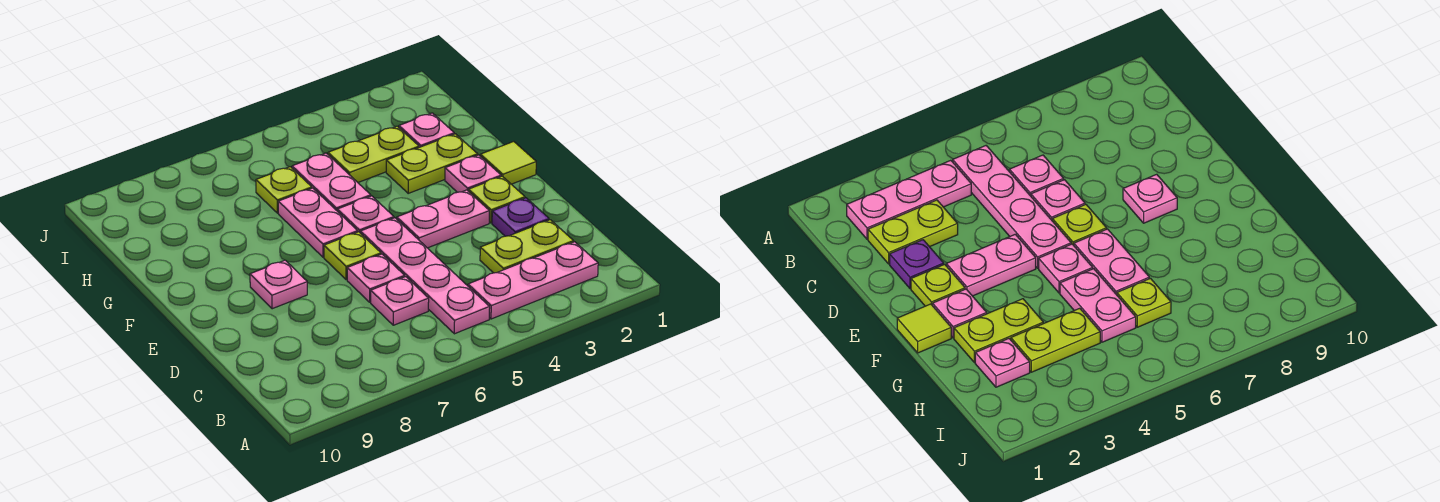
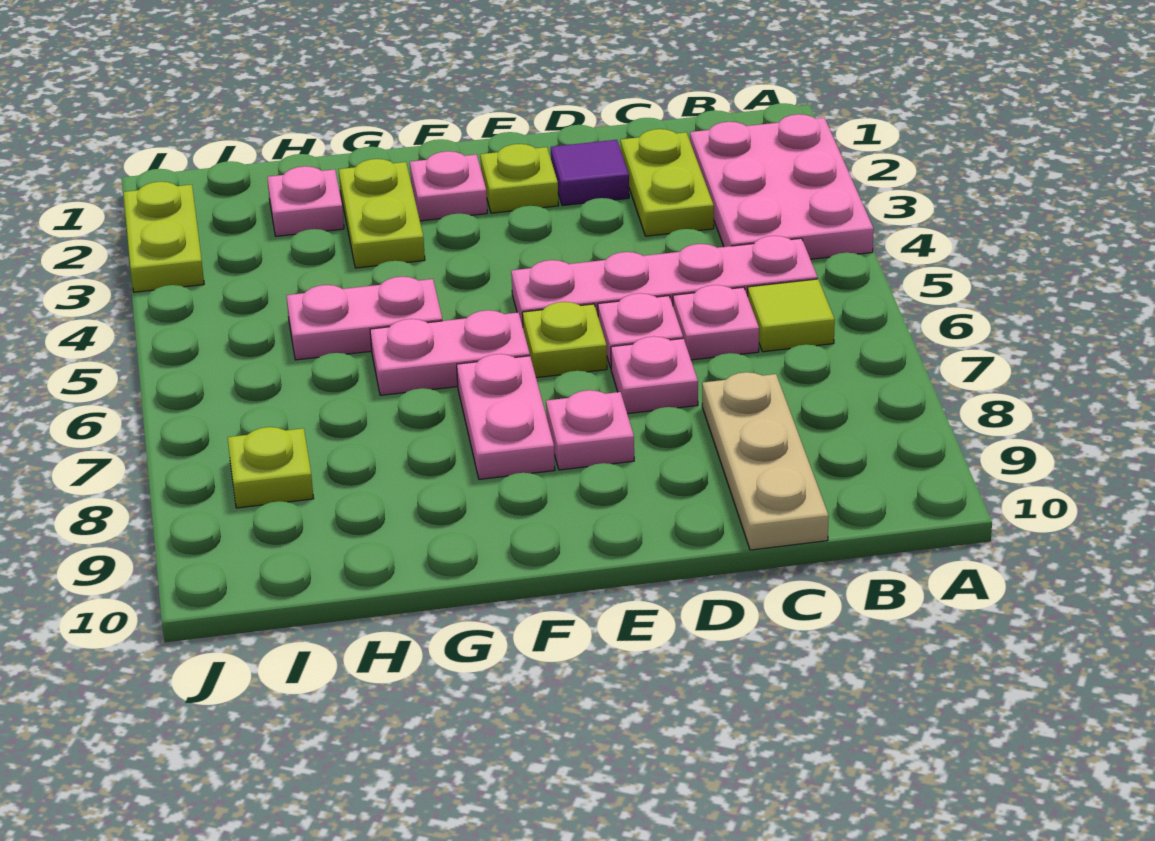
pink 1x3 plate [468,242,598,319] -> pink 2x3 plate [690,114,874,259]
none -> tan 1x3 plate [702,372,829,550]
purple 1x1 plate [492,198,549,236] -> purple 1x1 tile [551,140,629,206]
pink 1x2 plate [397,190,489,248] -> pink 1x2 plate moved to [457,354,555,479]
lime 1x1 tile [480,142,536,184] -> lime 1x1 tile moved to [748,279,835,352]
pink 1x1 plate [337,196,394,233] -> pink 1x1 plate moved to [611,336,698,414]
lime 1x2 plate [328,126,419,182] -> lime 1x2 plate moved to [124,182,204,292]
lime 1x1 plate [256,167,312,213] -> lime 1x1 plate moved to [228,427,314,508]

